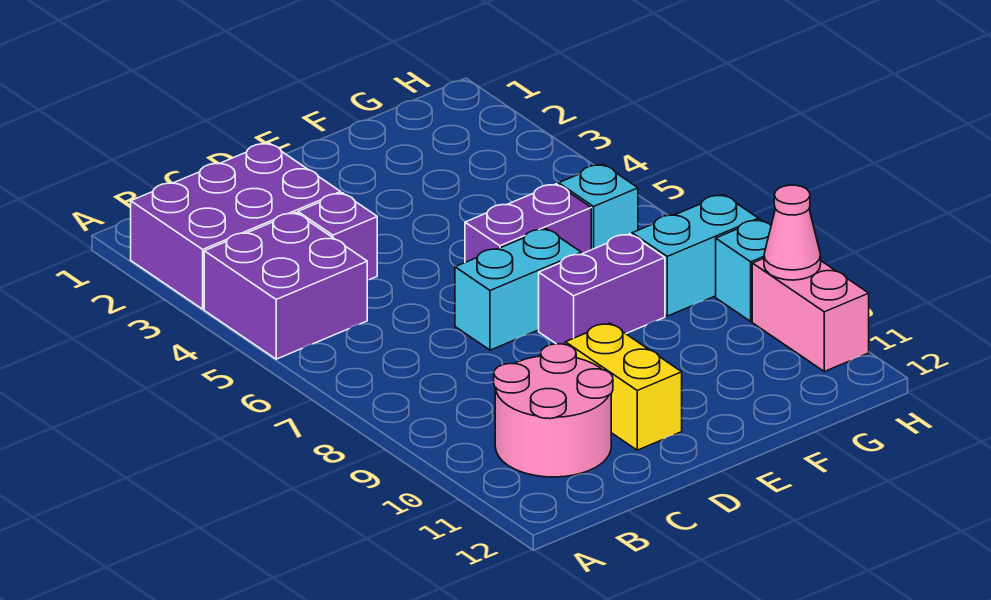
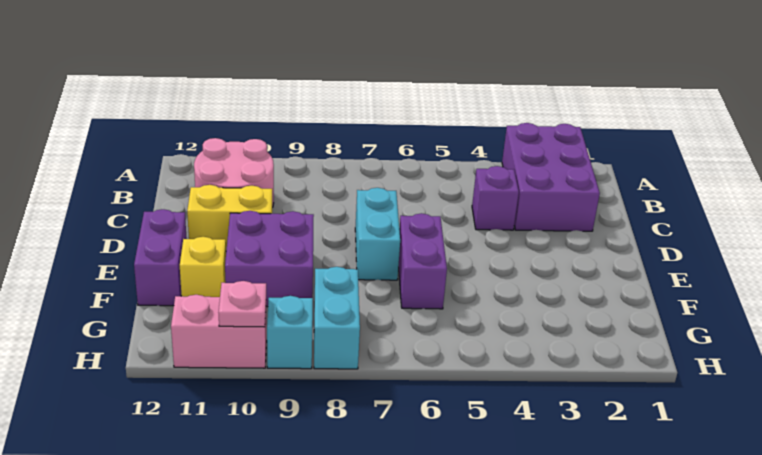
purple 2x2 brick [204,213,367,359] -> purple 2x2 brick moved to [225,211,314,307]
purple 1x2 brick [539,234,665,345] -> purple 1x2 brick moved to [134,209,187,306]
none -> yellow 1x1 brick [180,237,226,297]
cyan 1x1 brick [559,164,638,250] -> none
pink 1x1 cone [764,185,821,280] -> pink 1x1 plate [219,281,266,327]

